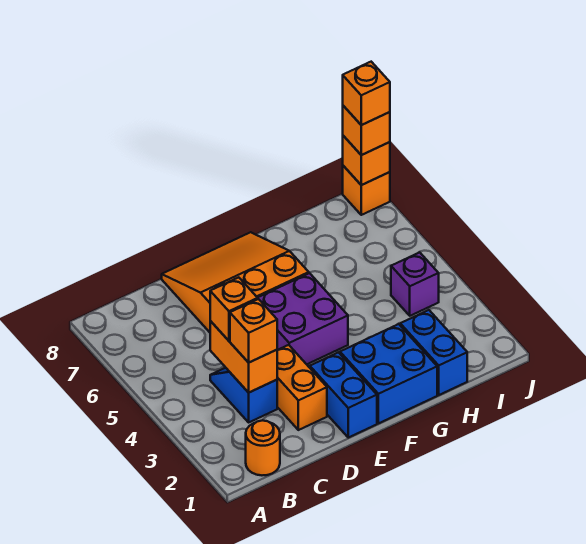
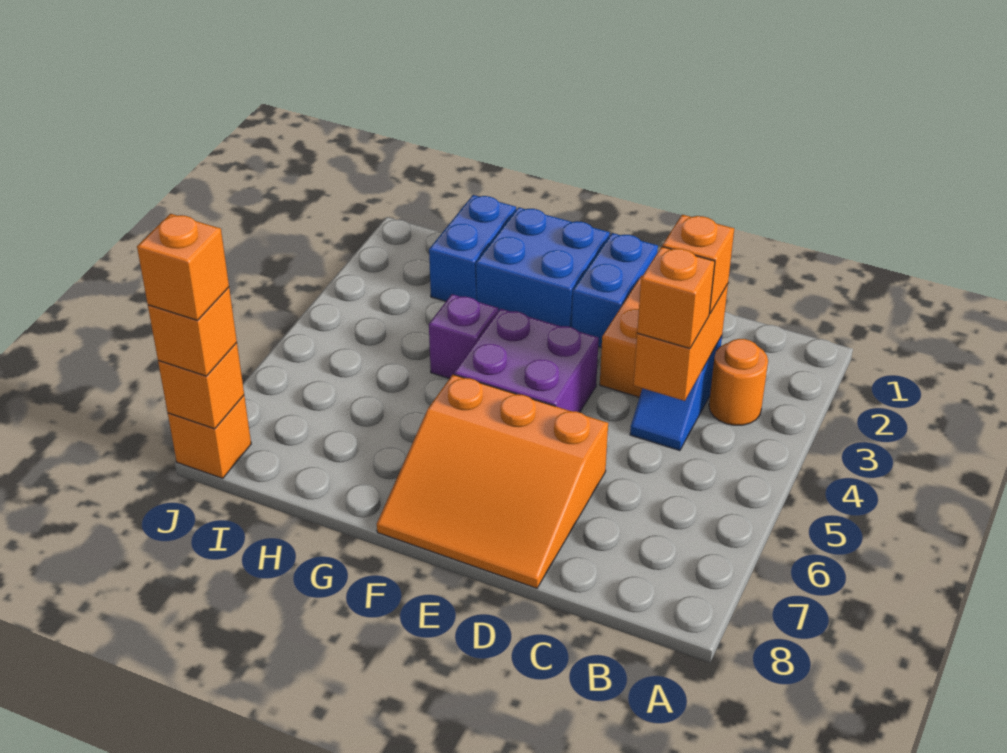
orange 1x1 round brick [246,420,280,475] -> orange 1x1 round brick moved to [709,339,768,425]
purple 1x1 brick [391,252,439,316] -> purple 1x1 brick moved to [429,294,498,379]

